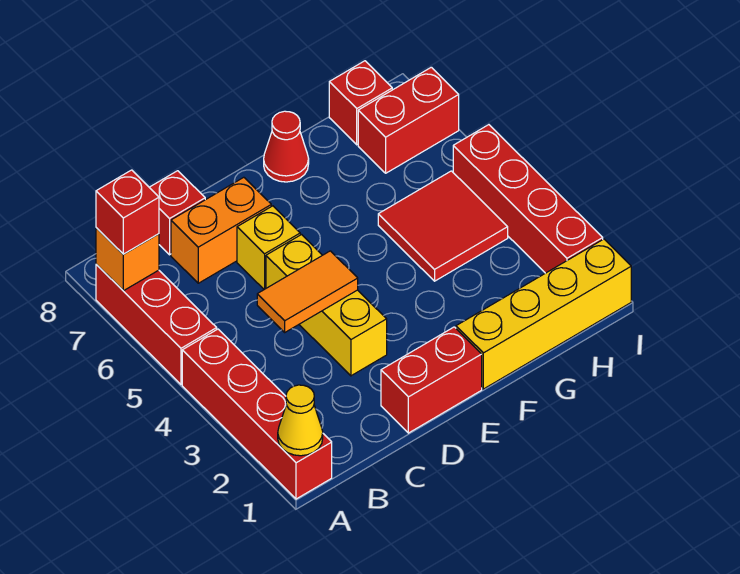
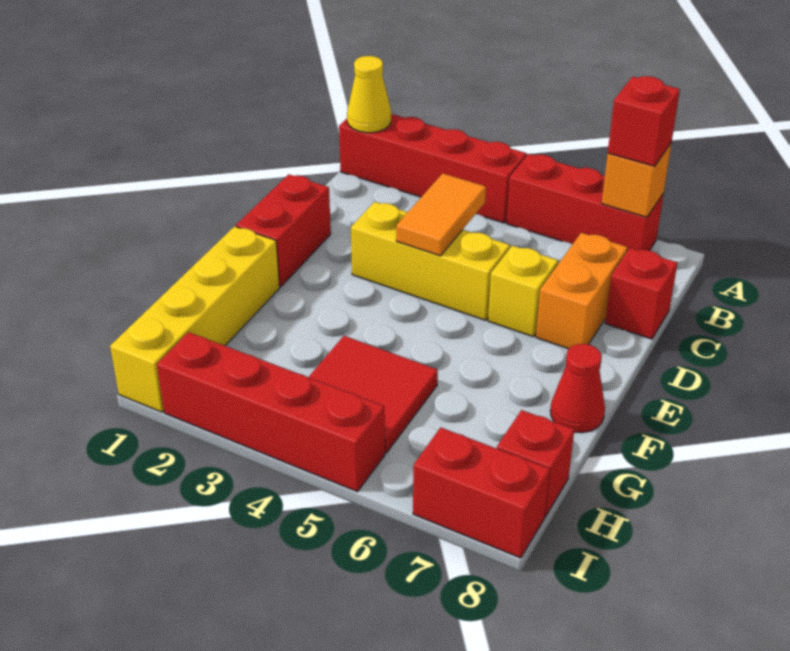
red 1x2 brick [358,67,459,173] -> red 1x2 brick turned to [413,427,550,558]

